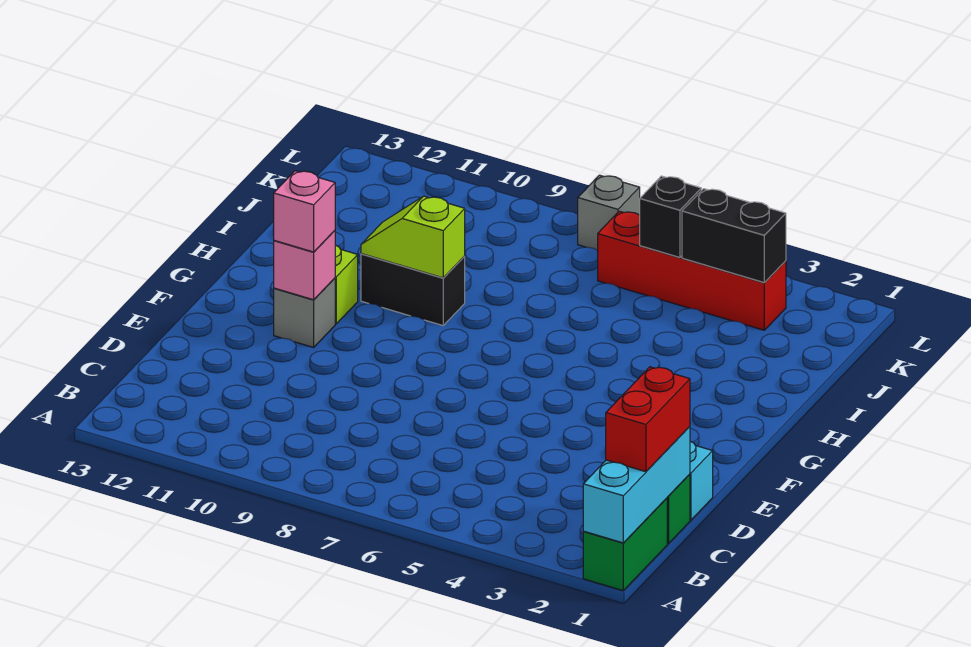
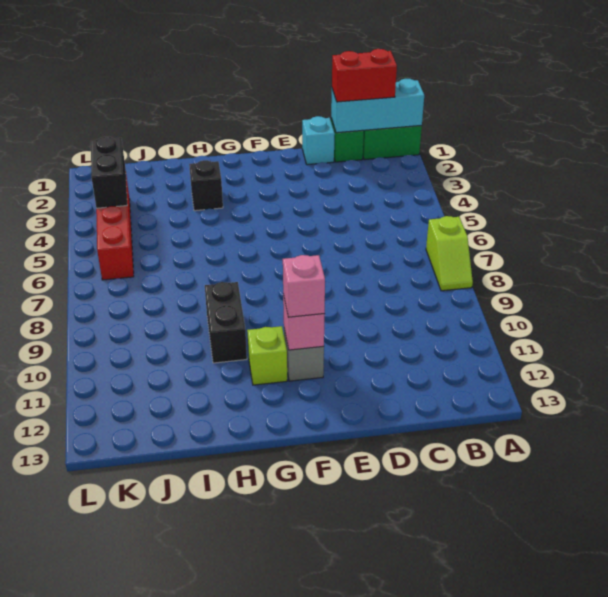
lime 1x2 slope [361,196,465,278] -> lime 1x2 slope moved to [426,216,473,291]
black 1x1 brick [640,176,701,258] -> black 1x1 brick moved to [189,160,223,211]
grey 1x1 brick [578,175,640,250] -> none

